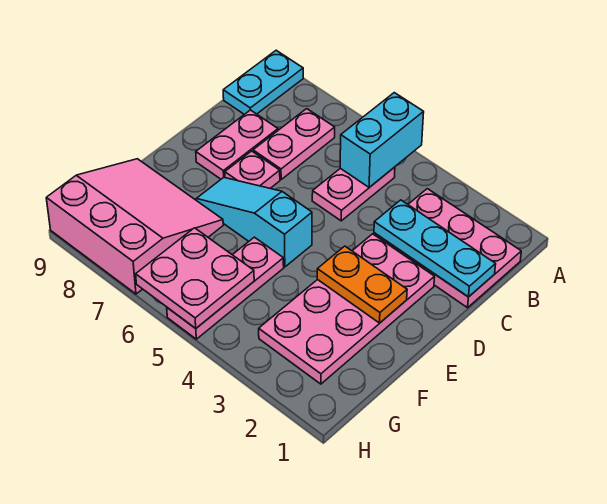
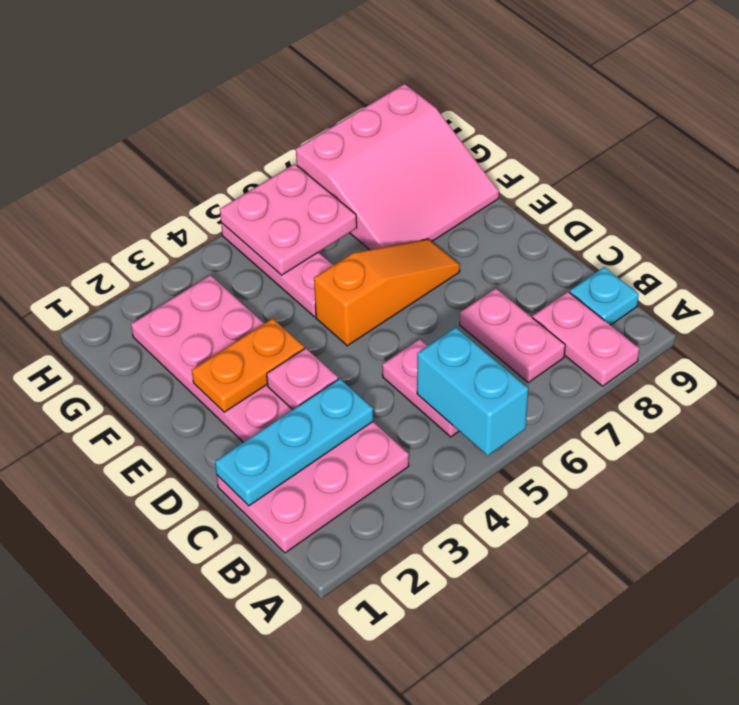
cyan 1x2 plate [223,50,303,114] -> cyan 1x1 plate [570,267,639,325]
pink 1x2 plate [196,110,278,179] -> pink 1x2 plate moved to [533,292,639,386]
pink 1x1 plate [225,151,280,188] -> pink 1x1 plate moved to [267,348,338,410]
cyan 1x3 slope [196,177,312,267] -> orange 1x3 slope [314,239,460,346]

